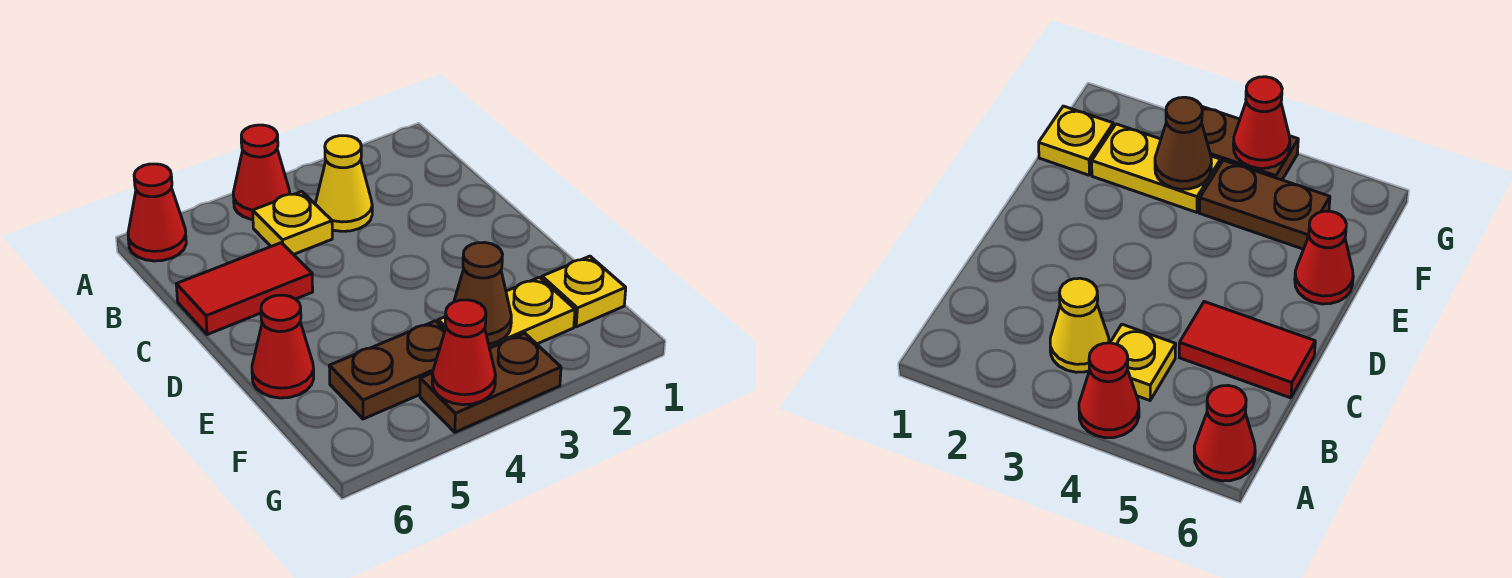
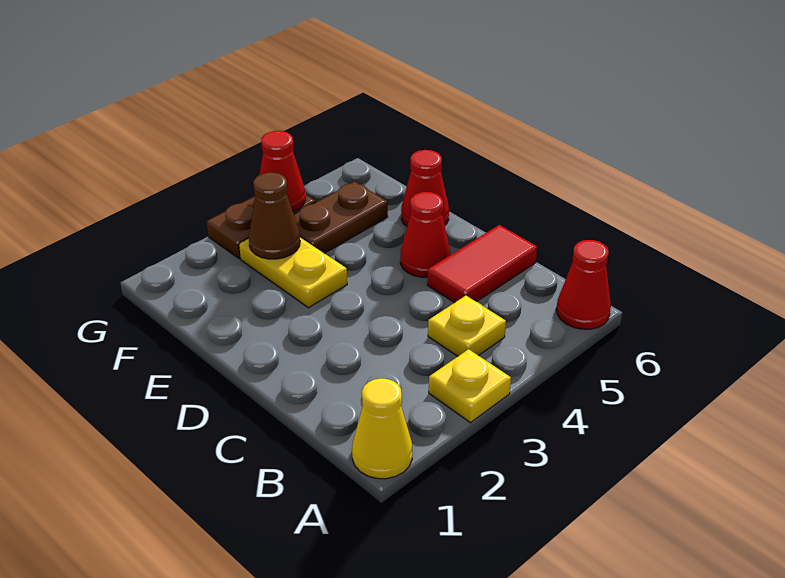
red 1x1 cone [233,125,290,220] -> red 1x1 cone moved to [400,192,451,277]
yellow 1x1 cone [315,136,372,231] -> yellow 1x1 cone moved to [352,378,412,479]
yellow 1x1 plate [542,256,626,327] -> yellow 1x1 plate moved to [429,349,511,423]
yellow 1x2 plate [438,277,575,348] -> yellow 1x2 plate turned to [239,238,347,308]

